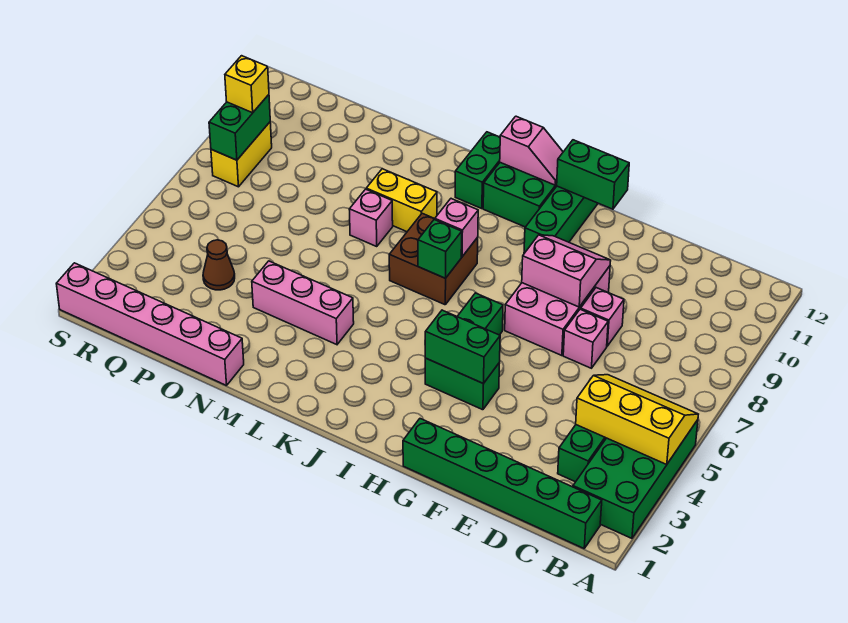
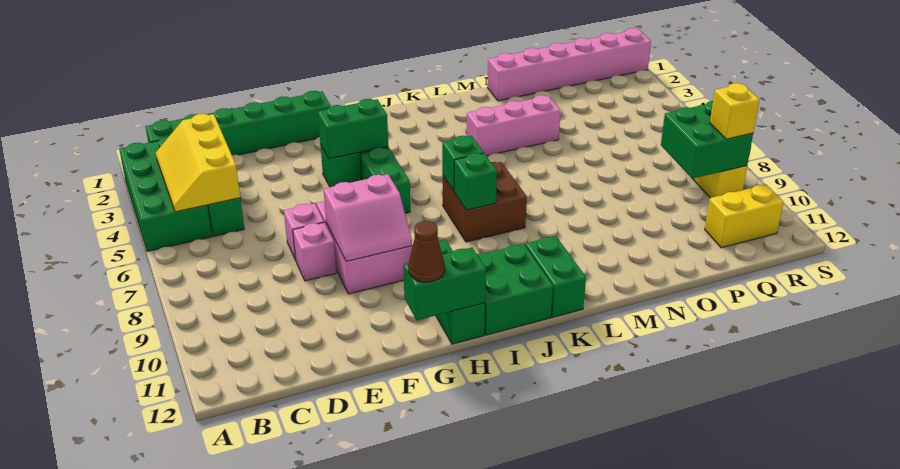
yellow 2x3 slope [576,375,698,465] -> yellow 2x3 slope turned to [156,114,240,212]
pink 1x2 slope [500,116,563,185] -> none
pink 1x1 brick [435,199,478,257] -> green 1x1 brick [454,153,497,210]
yellow 1x2 brick [366,169,437,232] -> yellow 1x2 brick moved to [705,184,784,248]
pink 1x1 brick [349,189,393,246] -> none
brown 1x1 cone [203,240,235,290] -> brown 1x1 cone moved to [408,221,445,282]
green 1x2 brick [209,95,270,160] -> green 2x2 brick [661,101,753,179]

